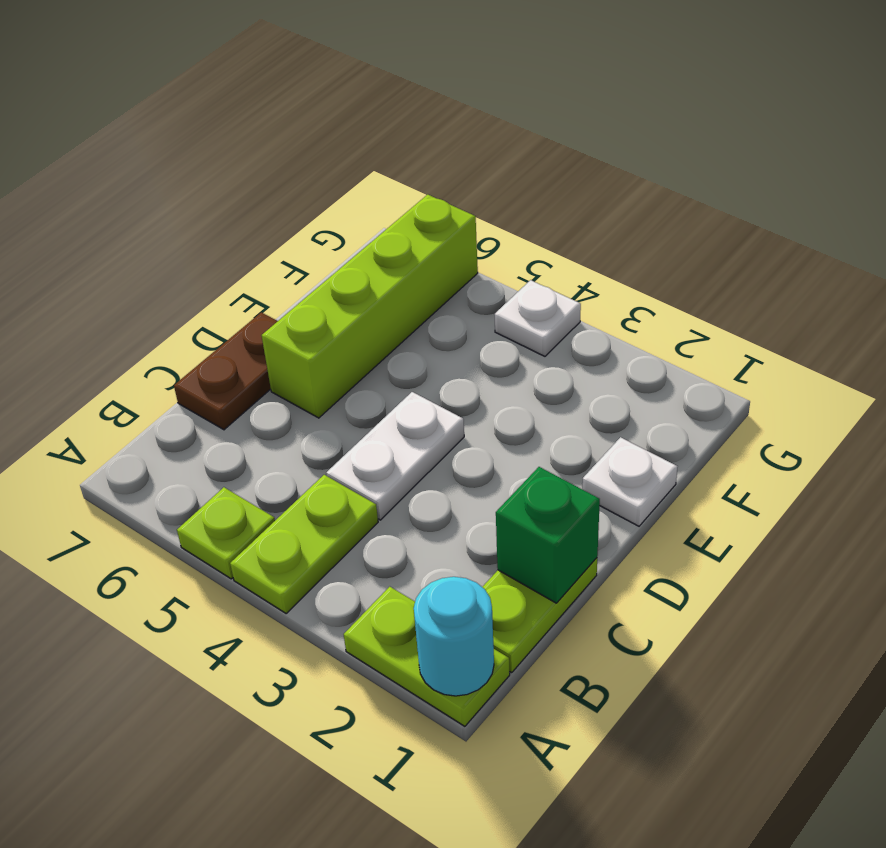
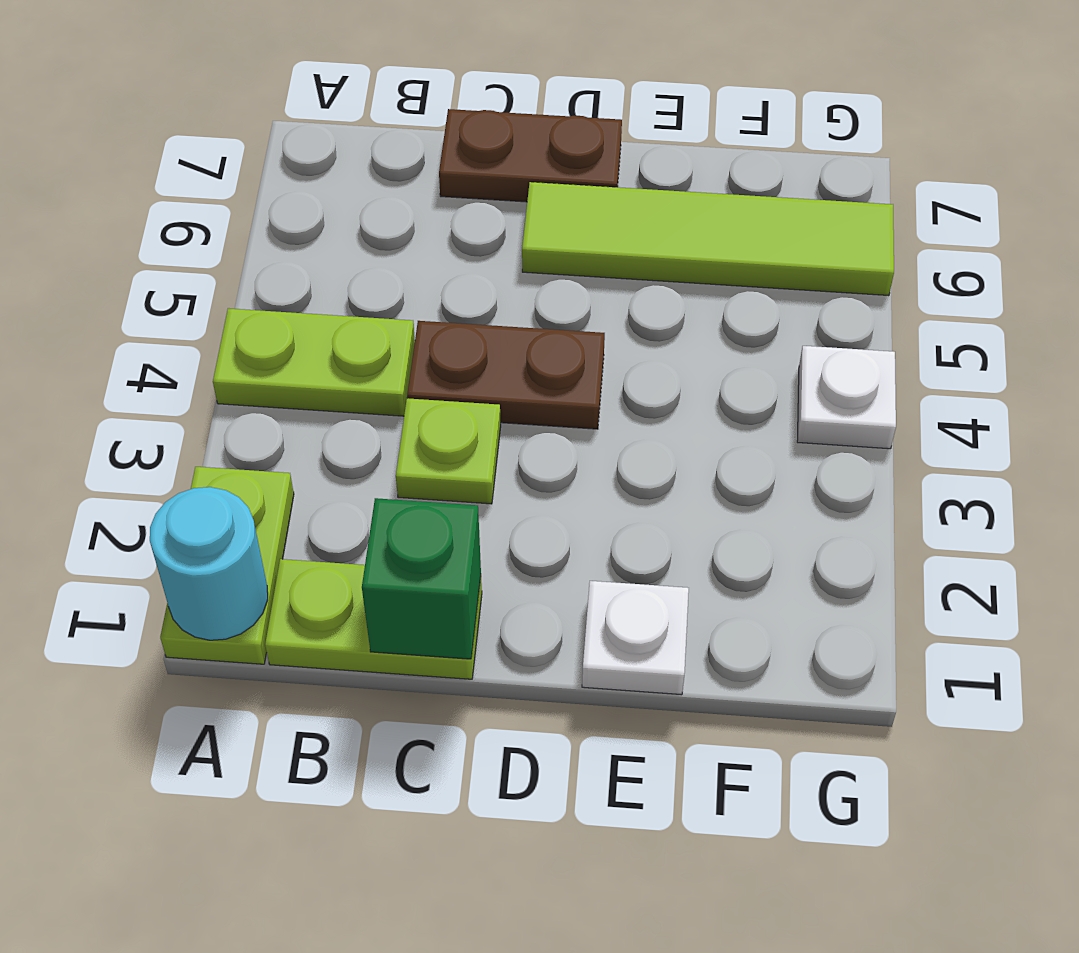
lime 1x1 plate [177,487,275,579] -> lime 1x1 plate moved to [396,398,501,504]
white 1x2 plate [326,392,464,520] -> brown 1x2 plate [407,321,605,429]
lime 1x4 brick [262,195,478,418] -> lime 1x4 tile [522,182,894,296]

